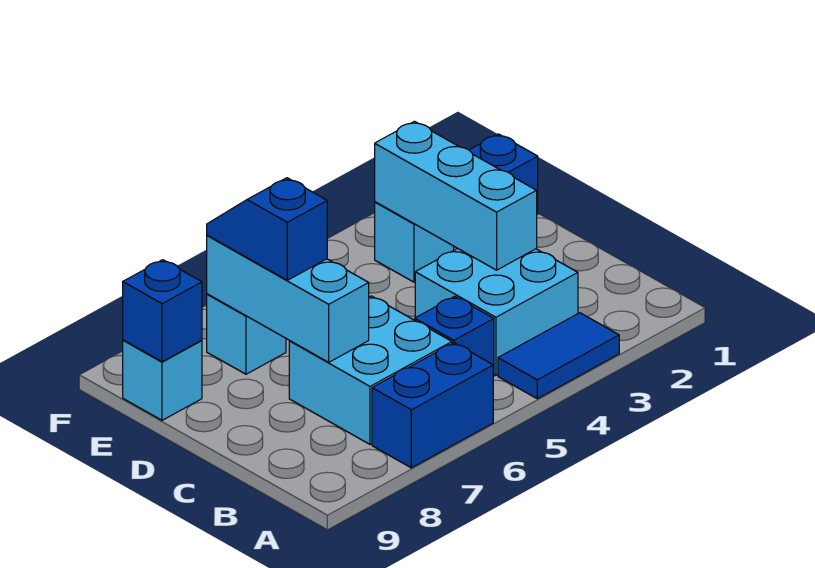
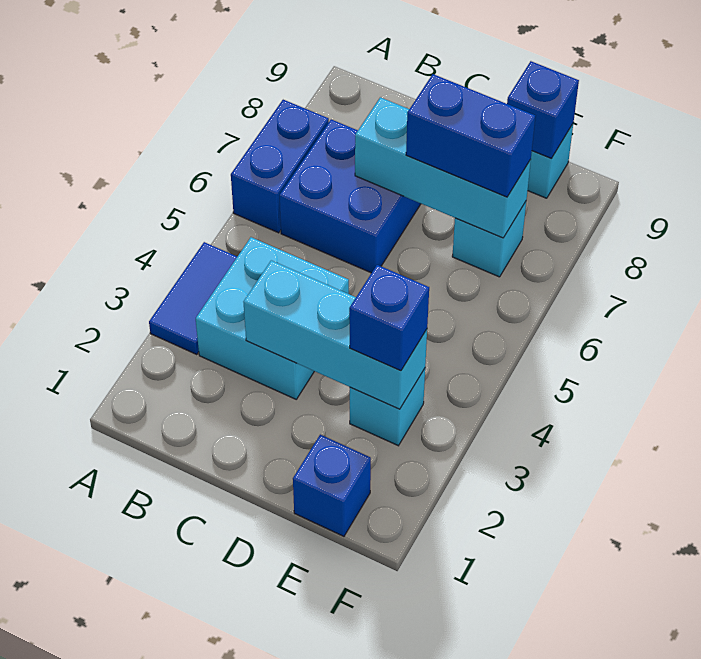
blue 1x1 brick [415,296,494,377] -> blue 1x1 brick moved to [349,265,429,371]
cyan 2x2 brick [289,296,452,444] -> blue 2x2 brick [279,119,421,273]
blue 1x2 slope [207,178,327,280] -> blue 1x2 brick [406,74,535,197]

